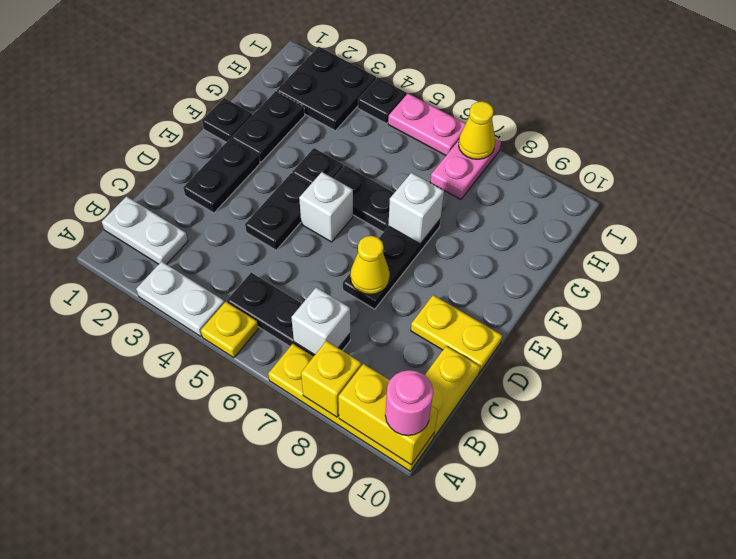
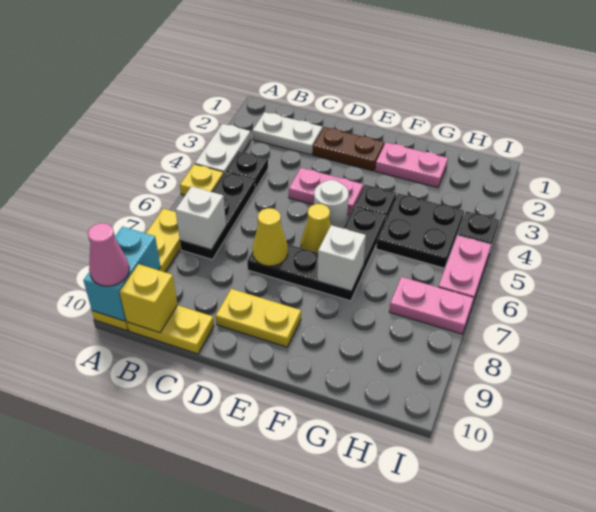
yellow 1x1 brick [301,341,361,417] -> yellow 1x1 brick moved to [120,264,177,333]
yellow 1x2 brick [338,364,438,465] -> cyan 1x2 brick [83,227,161,321]
pink 1x1 round brick [385,370,433,436] -> pink 1x1 cone [88,223,129,286]
white 1x2 plate [102,196,188,264] -> white 1x2 plate turned to [252,112,322,155]
black 1x2 plate [183,138,260,213] -> brown 1x2 plate [313,127,384,171]
black 1x2 plate [245,173,311,250] -> pink 1x2 plate [289,168,363,215]
yellow 1x2 plate [411,295,502,372] -> yellow 1x2 plate turned to [216,289,301,347]
white 1x1 brick [299,172,353,242] -> white 1x1 round brick [314,180,349,228]
black 1x1 plate [202,98,252,142] -> black 1x1 plate moved to [226,151,268,189]
black 1x2 plate [232,91,305,162] -> pink 1x2 plate [375,143,448,188]
black 2x2 plate [277,47,376,131] -> black 2x2 plate moved to [376,193,464,268]
yellow 1x1 cone [459,101,495,159] -> yellow 1x1 cone moved to [301,204,331,253]

